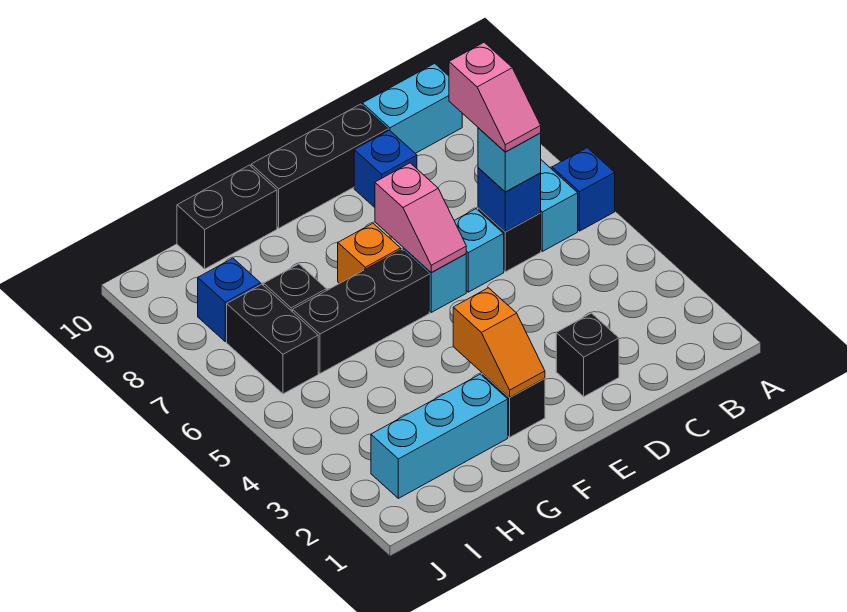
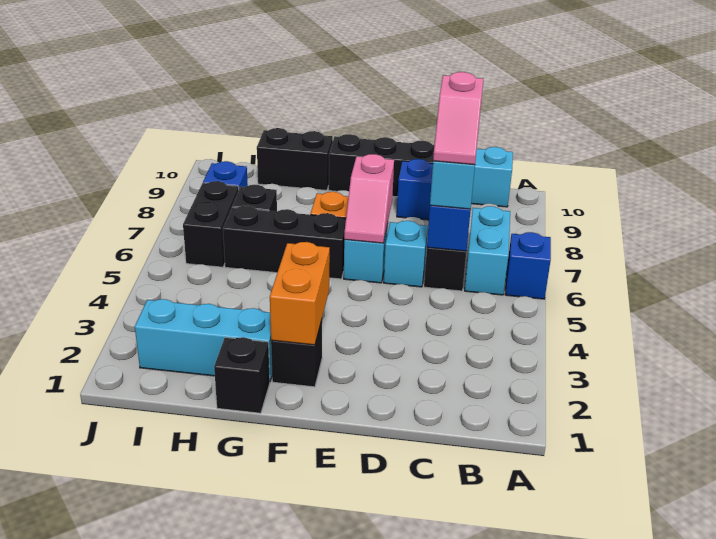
black 1x1 brick [556,313,619,397] -> black 1x1 brick moved to [214,337,270,413]
orange 1x2 slope [453,288,545,397] -> orange 1x2 brick [270,242,330,345]

